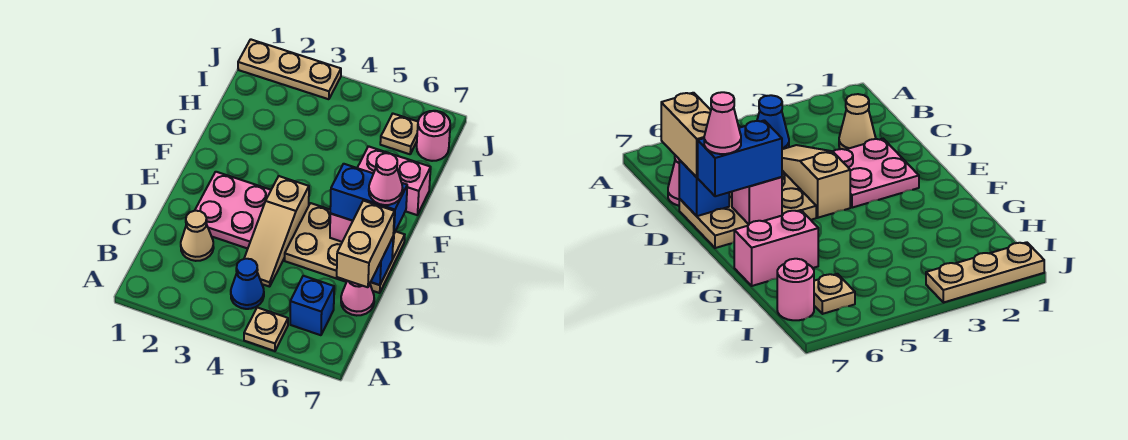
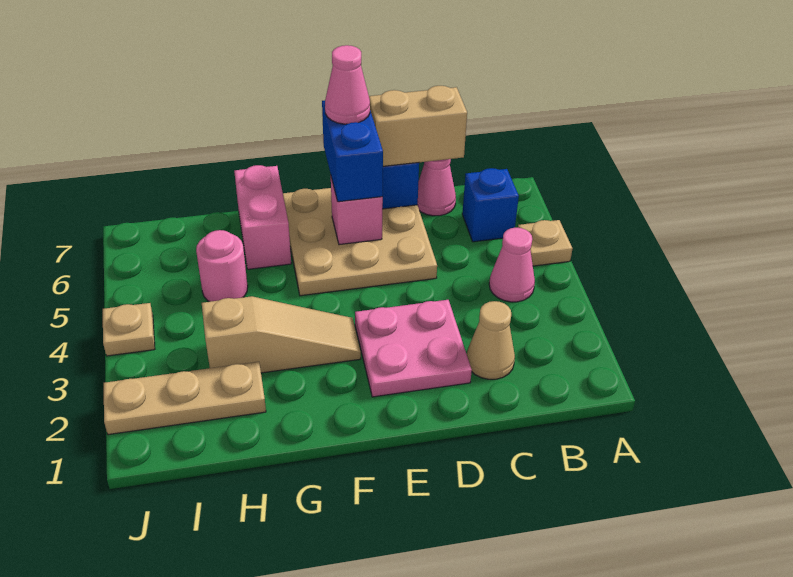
blue 1x1 cone [231,259,264,309] -> pink 1x1 cone [489,228,535,302]
tan 1x3 slope [244,176,309,287] -> tan 1x3 slope moved to [202,296,361,373]
tan 2x3 plate [285,203,405,293] -> tan 3x3 plate [283,188,437,296]
tan 1x1 plate [380,114,418,154] -> tan 1x1 plate moved to [103,303,155,356]
pink 1x1 round brick [417,111,450,161] -> pink 1x1 round brick moved to [196,230,248,302]
tan 1x3 plate [238,39,341,99] -> tan 1x3 plate turned to [104,362,266,435]

